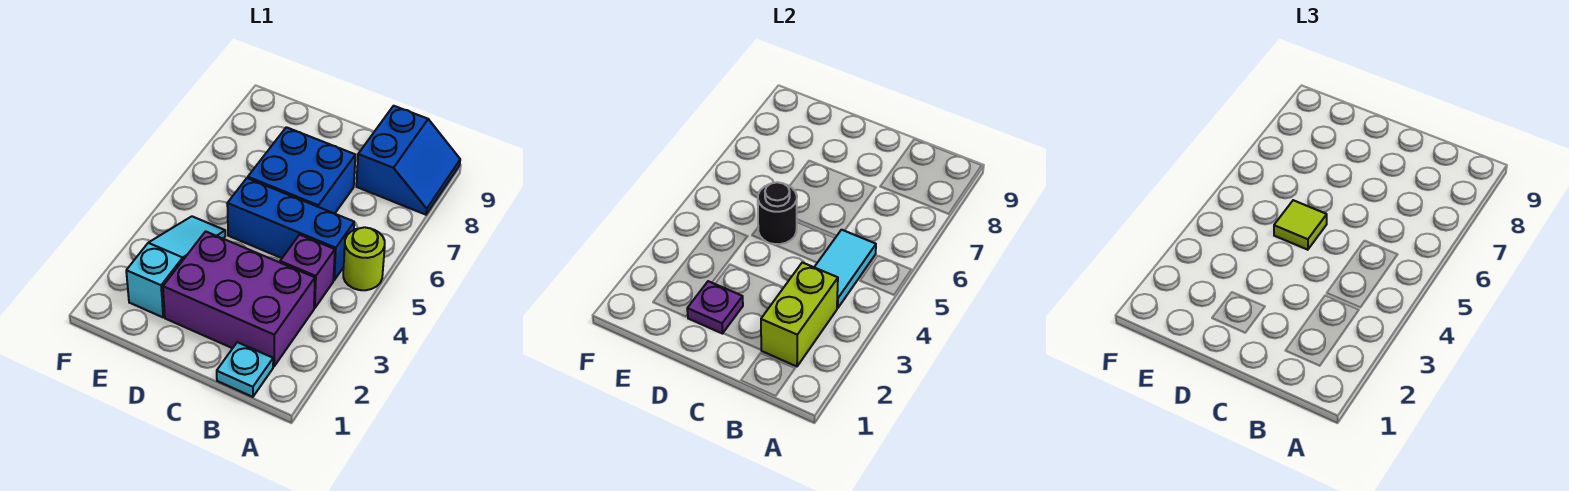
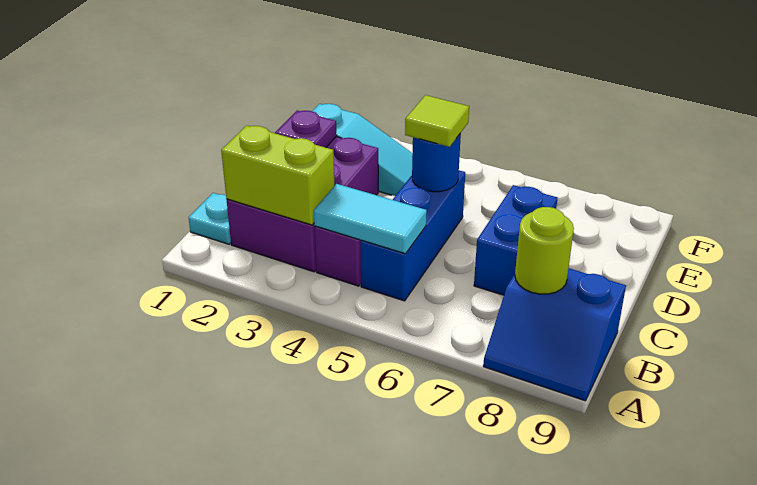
lime 1x1 round brick [343,227,385,290] -> lime 1x1 round brick moved to [515,207,574,294]
blue 2x2 brick [248,127,355,214] -> blue 1x2 brick [474,185,557,295]
black 1x1 round brick [758,182,797,244] -> blue 1x1 round brick [412,133,461,192]

